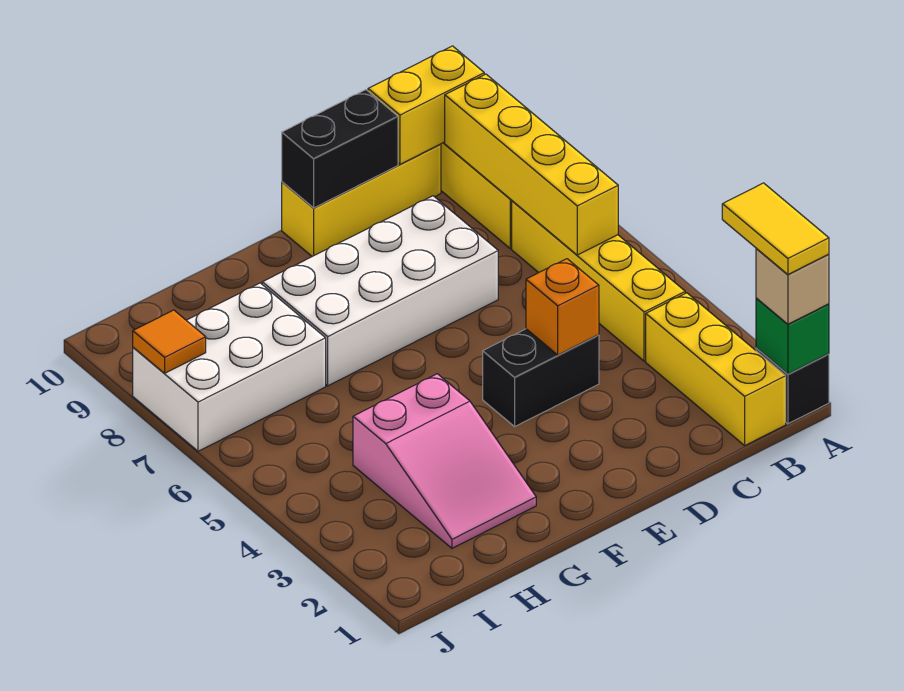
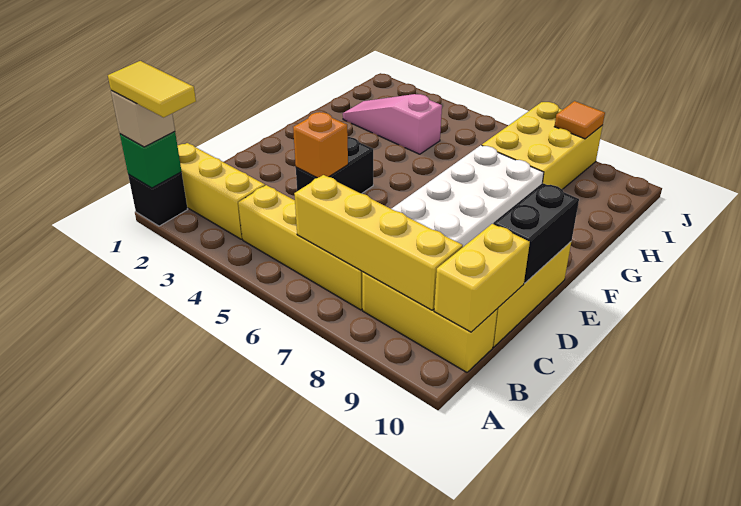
pink 2x3 slope [353,374,536,548] -> pink 1x3 slope [343,94,442,154]
white 2x3 brick [133,283,326,451] -> yellow 2x3 brick [482,102,603,189]

